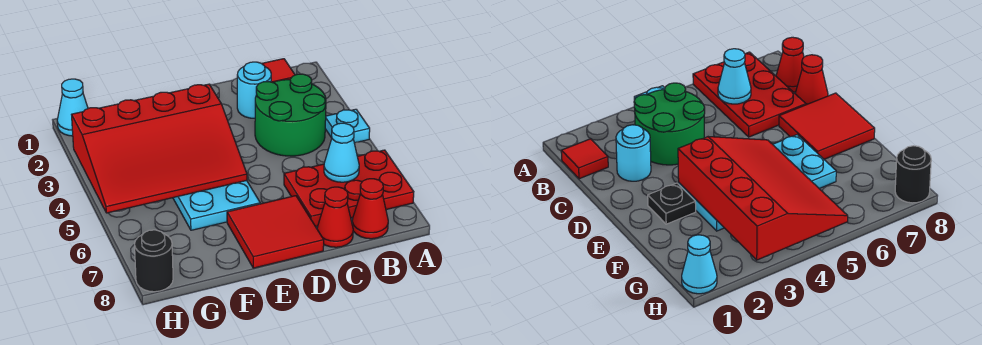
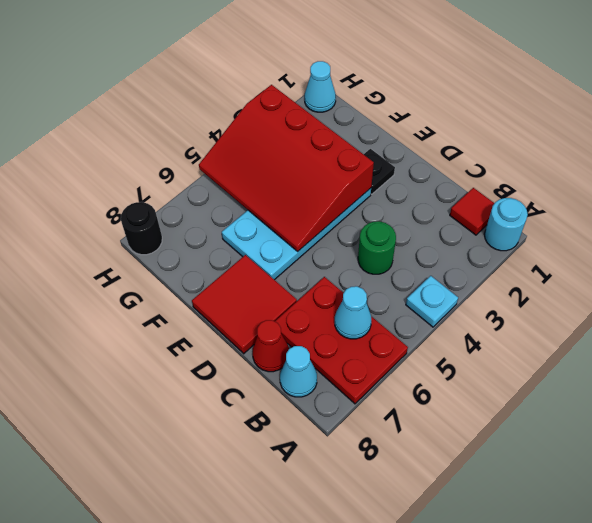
green 2x2 round brick [255,74,326,156] -> green 1x1 round brick [358,221,396,274]
red 1x1 cone [352,179,388,239] -> cyan 1x1 cone [280,346,317,397]
cyan 1x1 round brick [237,62,271,118] -> cyan 1x1 round brick moved to [485,198,528,251]

